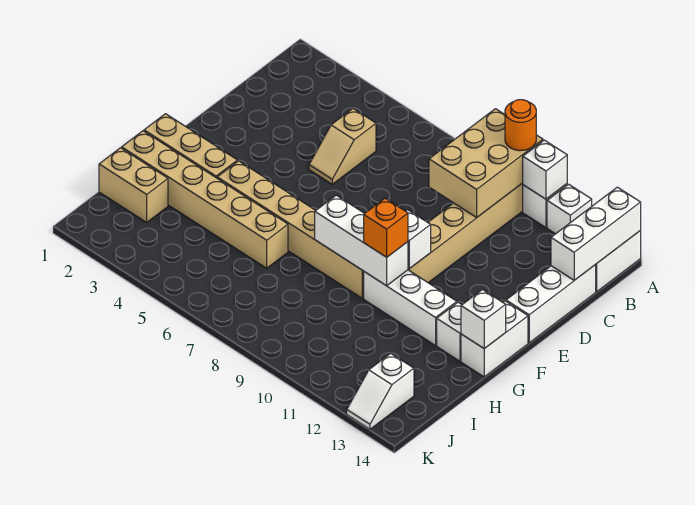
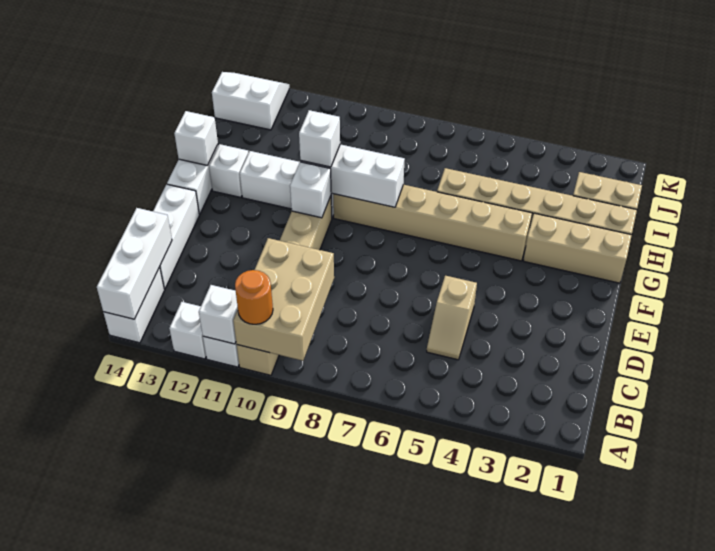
tan 1x2 slope [309,109,376,184] -> tan 1x2 slope turned to [427,276,477,360]
orange 1x1 brick [364,198,408,257] -> white 1x1 brick [299,110,340,167]
white 1x2 slope [347,353,414,429] -> white 2x2 slope [212,72,289,130]

